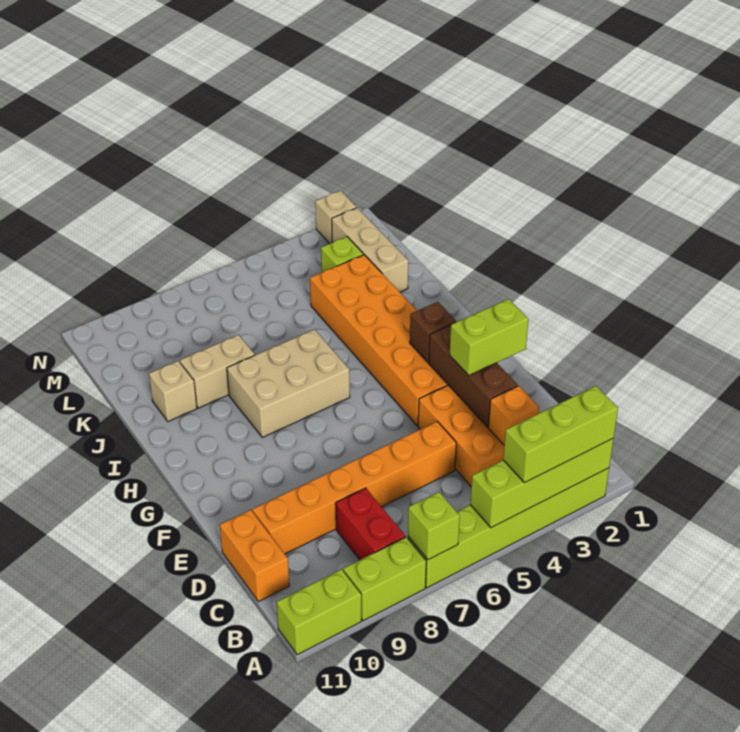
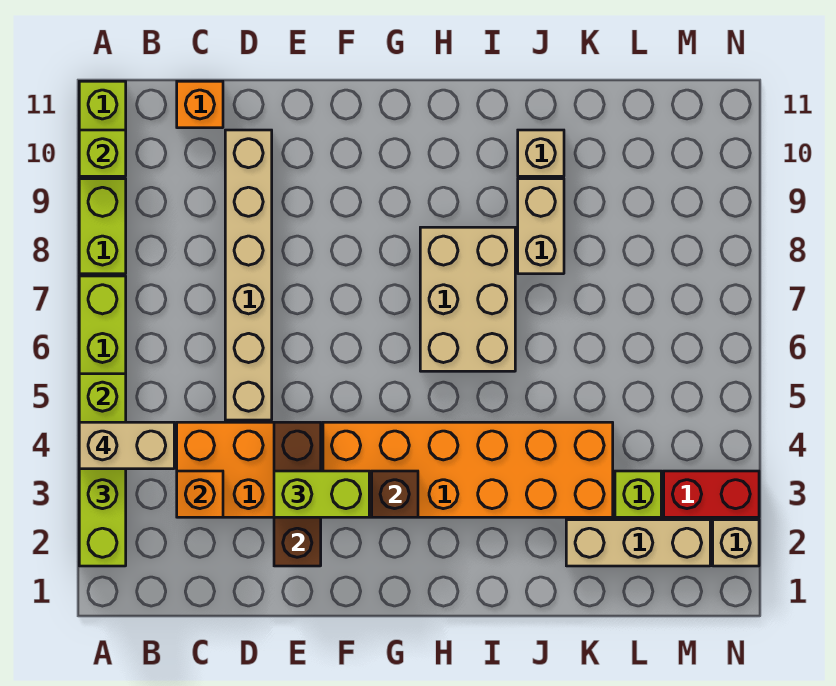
none -> tan 1x2 brick [79,422,174,469]
lime 1x1 brick [408,492,460,560] -> lime 1x1 brick moved to [79,130,126,176]
red 1x2 brick [336,488,405,560] -> red 1x2 brick moved to [664,471,759,517]
orange 1x2 brick [220,510,289,602] -> orange 1x1 brick [177,81,223,128]
brown 1x3 brick [429,325,518,427] -> brown 1x3 brick turned to [274,422,321,566]
orange 1x6 brick [252,422,456,554] -> tan 1x6 brick [225,130,272,420]
lime 1x2 brick [450,299,529,375] -> lime 1x2 brick turned to [274,471,369,517]

